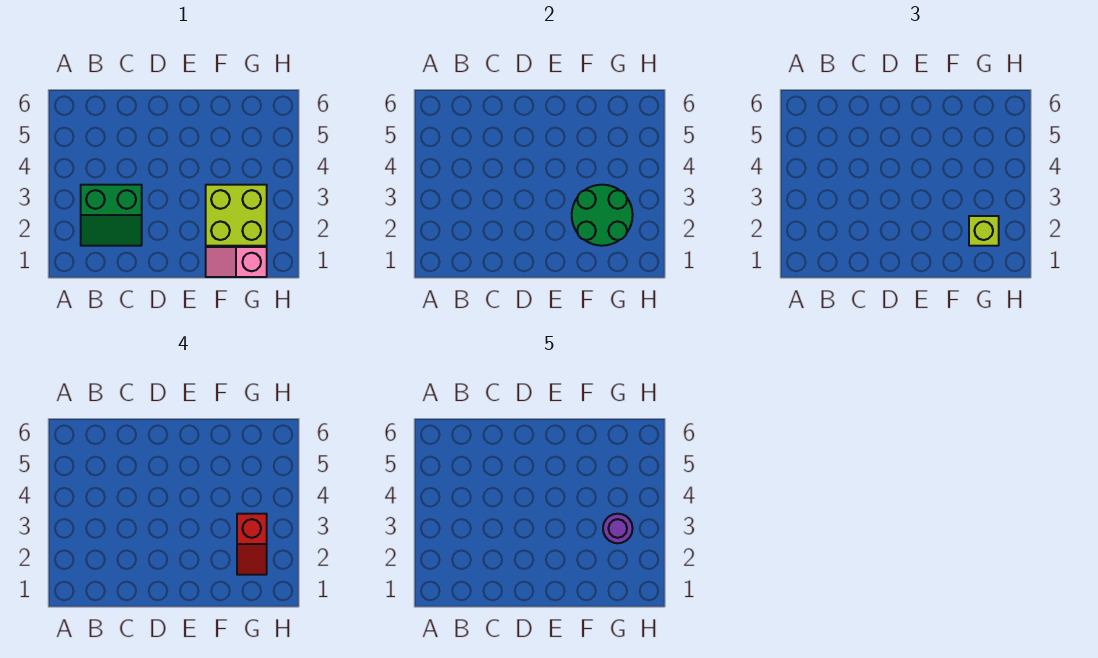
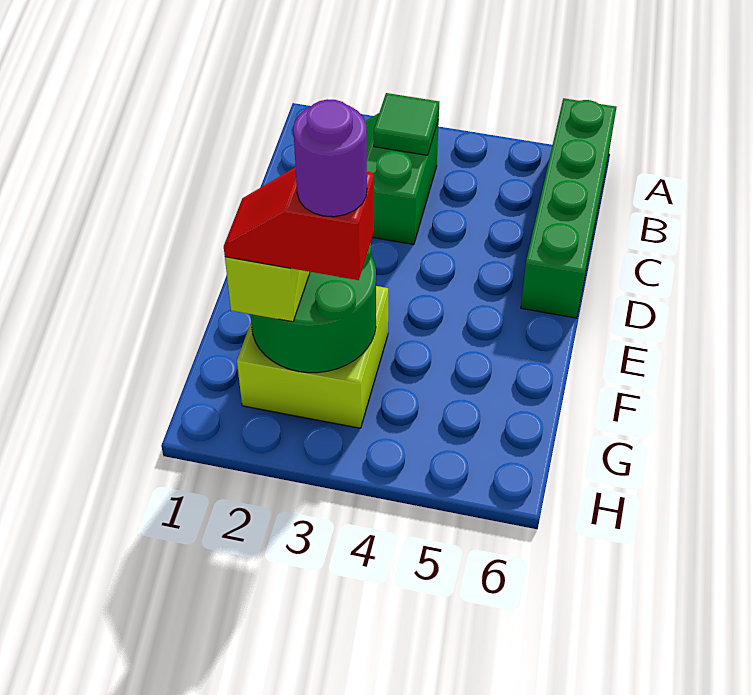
none -> green 1x4 brick [521,98,616,318]
none -> green 1x1 tile [374,93,439,155]
pink 1x2 slope [206,247,267,277] -> none

